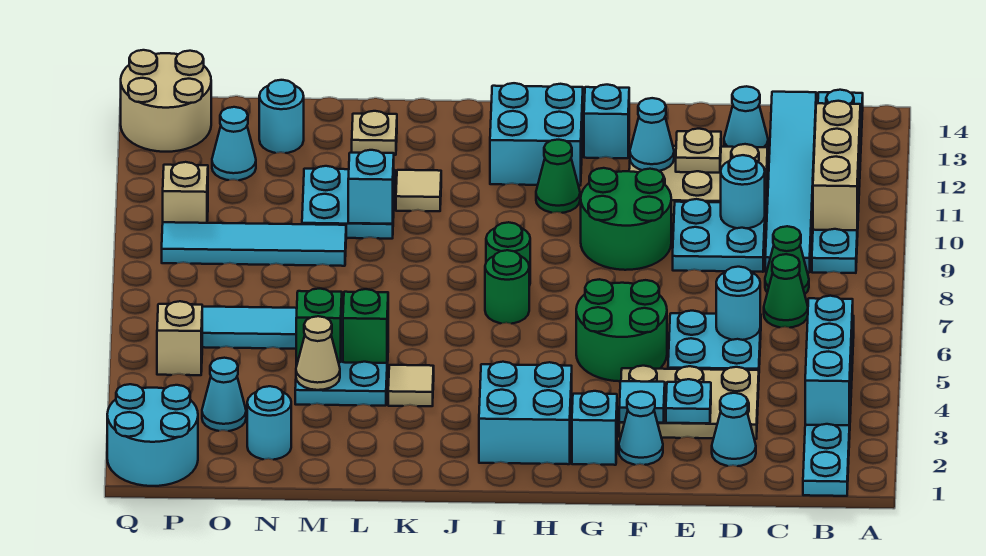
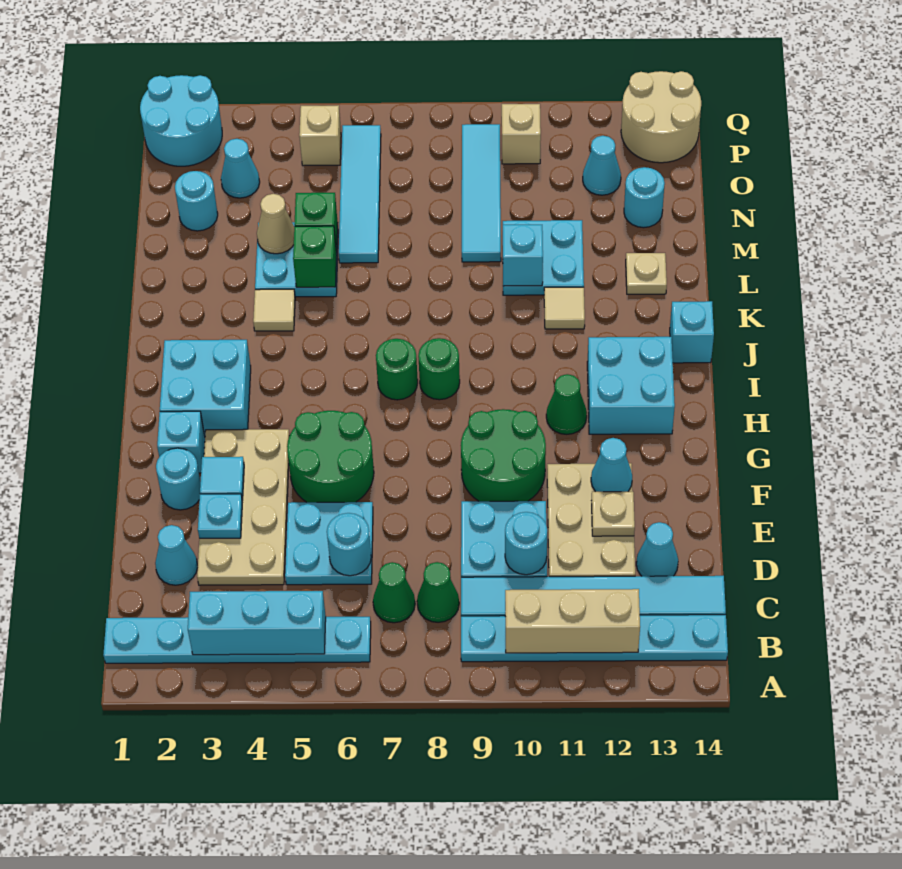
tan 2x3 plate [619,366,759,439] -> tan 2x4 plate [197,429,290,585]
cyan 1x1 cone [619,392,663,465] -> cyan 1x1 round brick [156,448,200,510]
cyan 1x1 brick [584,85,629,158] -> cyan 1x1 brick moved to [670,301,714,363]

